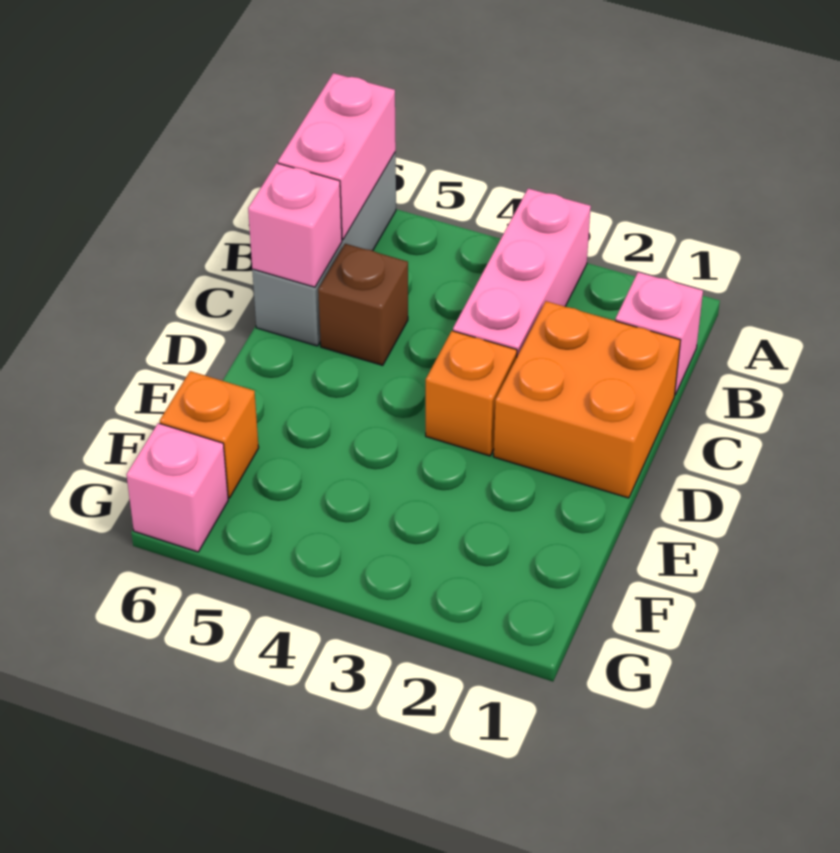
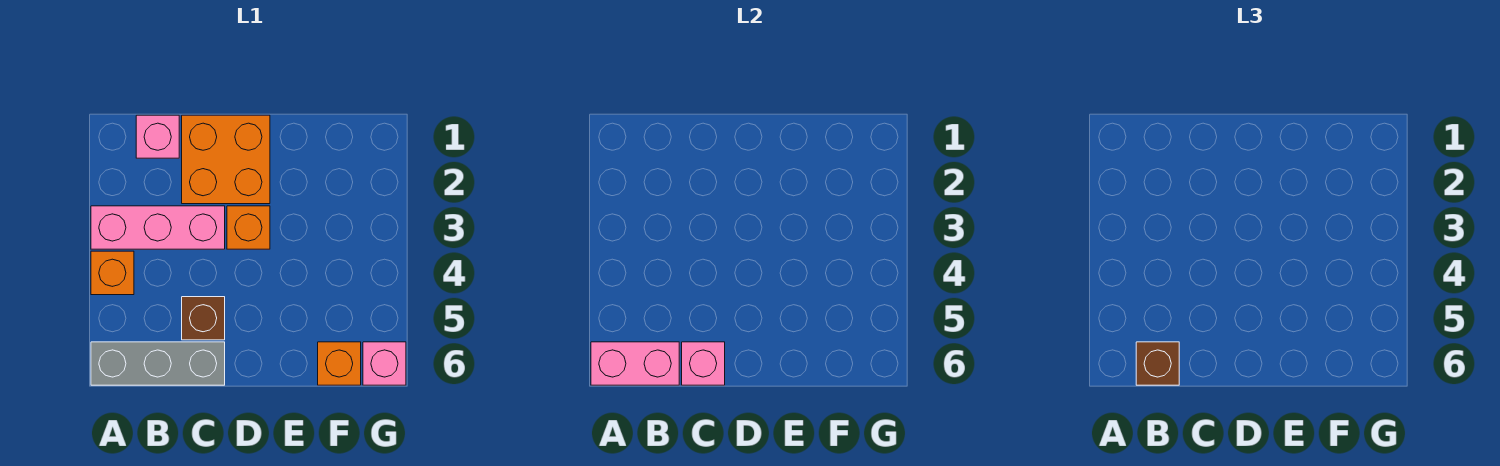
none -> orange 1x1 brick [91,251,134,295]
none -> brown 1x1 brick [1136,342,1179,385]

